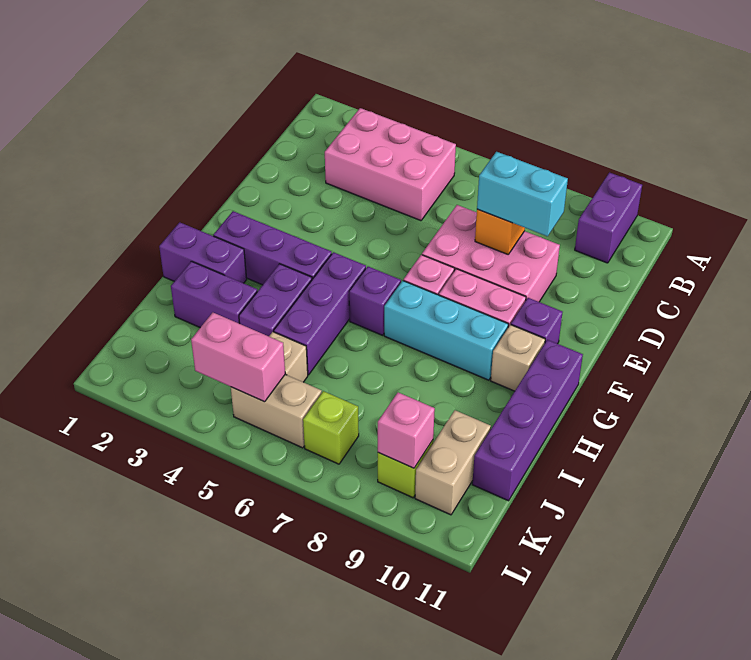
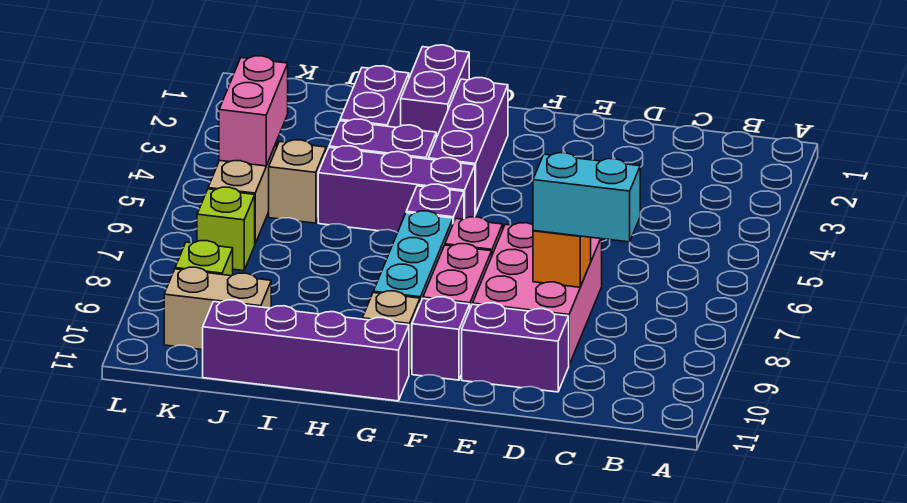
purple 1x2 brick [575,172,642,263] -> purple 1x2 brick moved to [462,303,569,392]
pink 2x3 brick [325,108,456,221] -> none
cyan 1x2 brick [477,152,568,236] -> cyan 1x2 brick turned to [533,153,640,242]
pink 1x1 brick [378,392,435,468] -> none

